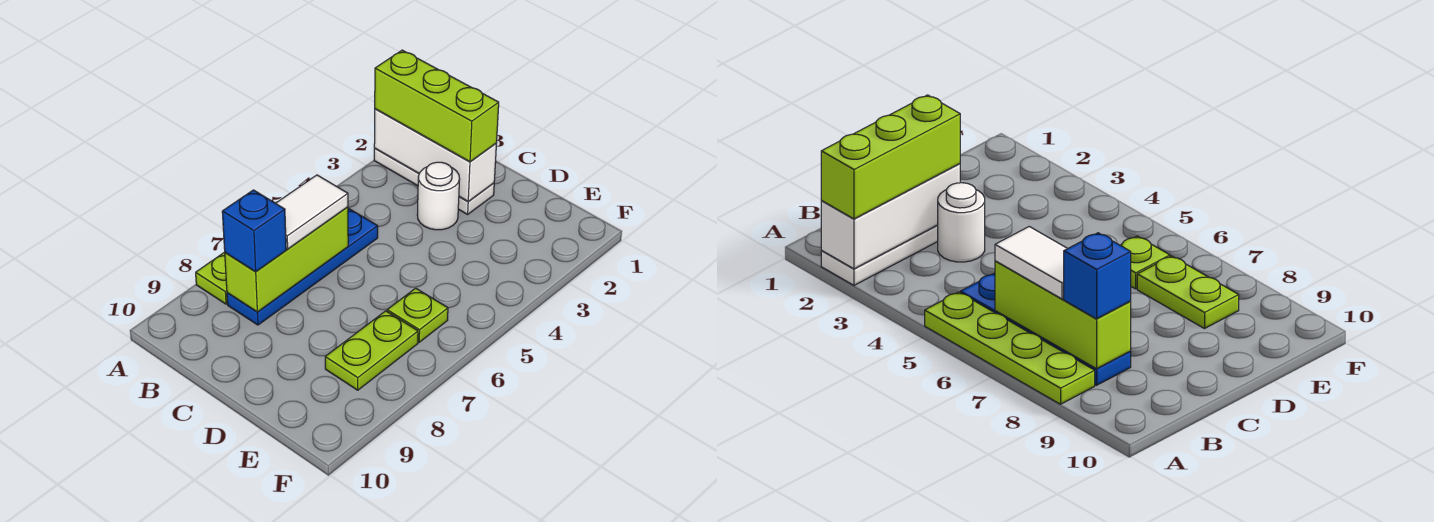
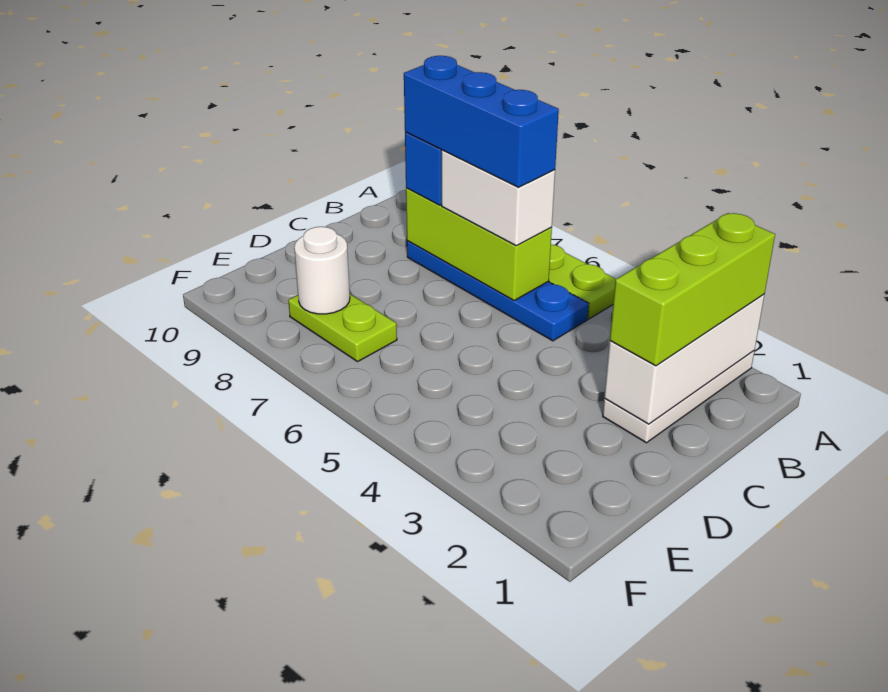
white 1x2 tile [276,175,348,249] -> white 1x2 brick [442,150,555,246]
none -> blue 1x3 brick [404,56,559,187]
white 1x1 round brick [417,162,460,230] -> white 1x1 round brick moved to [294,227,350,314]
lime 1x1 plate [387,288,448,342] -> none

